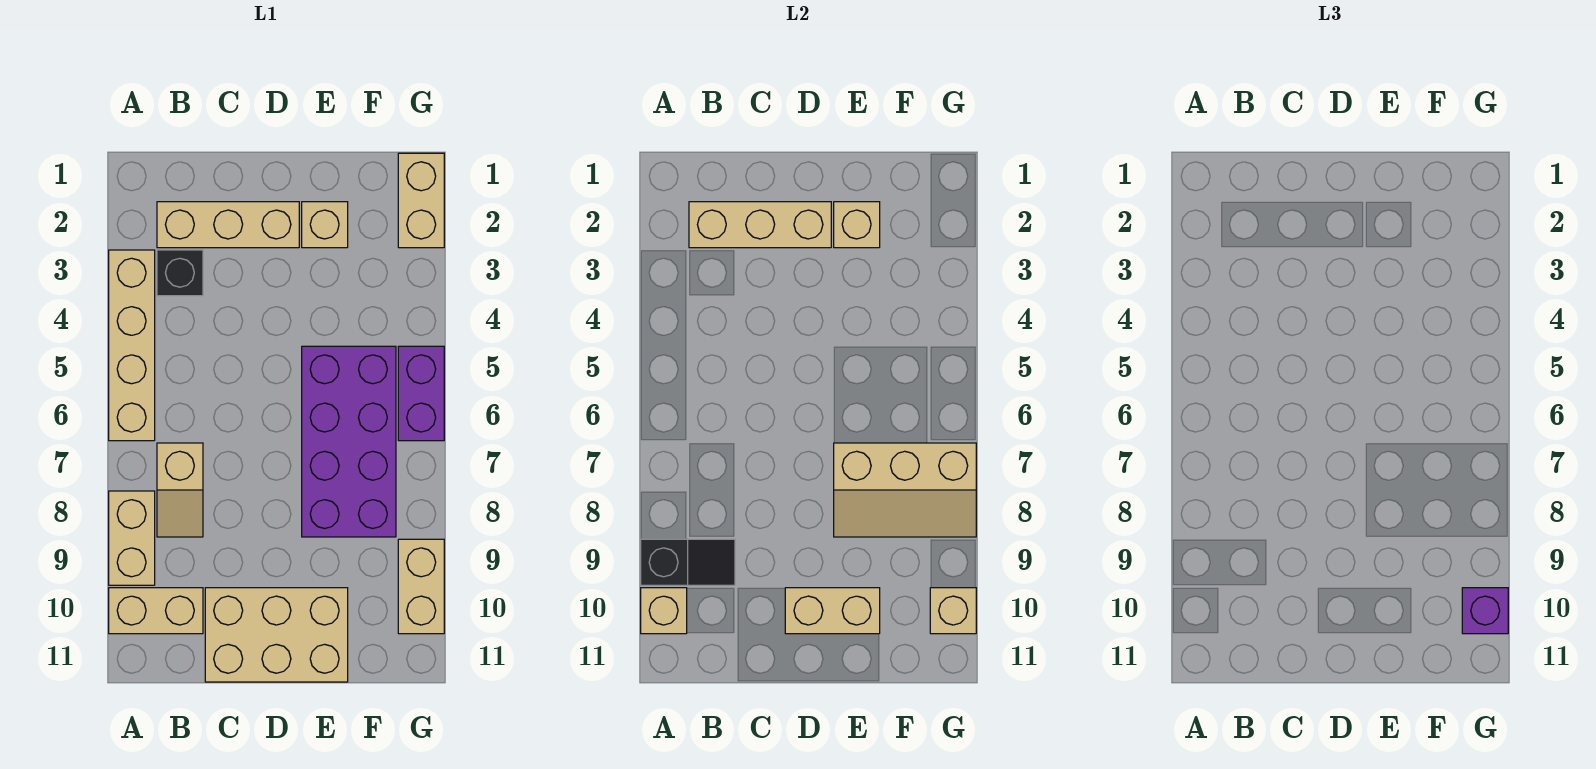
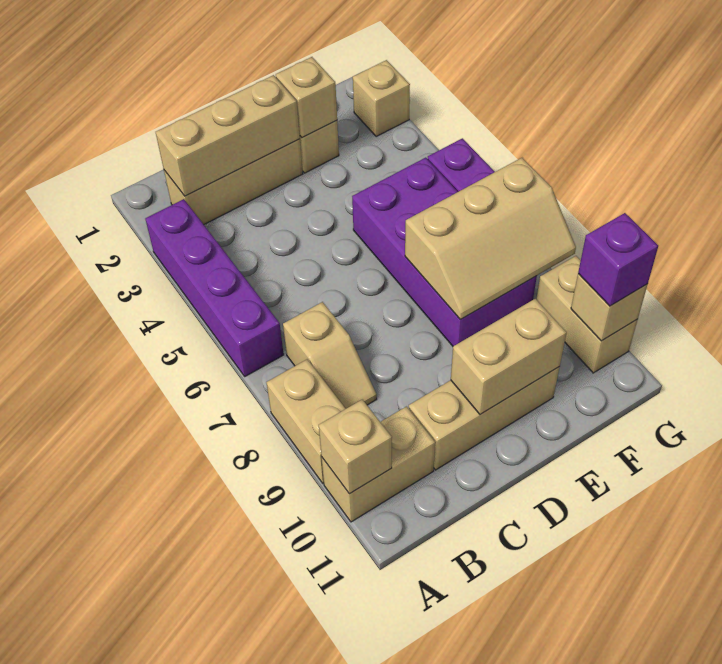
tan 1x4 brick [109,250,155,441] -> purple 1x4 brick [145,199,284,376]
black 1x2 slope [641,539,735,585] -> none
black 1x1 brick [157,250,203,296] -> none
tan 2x3 brick [205,588,348,682] -> tan 1x3 brick [409,367,559,470]
tan 1x2 brick [398,153,444,248] -> tan 1x1 brick [353,60,410,137]

